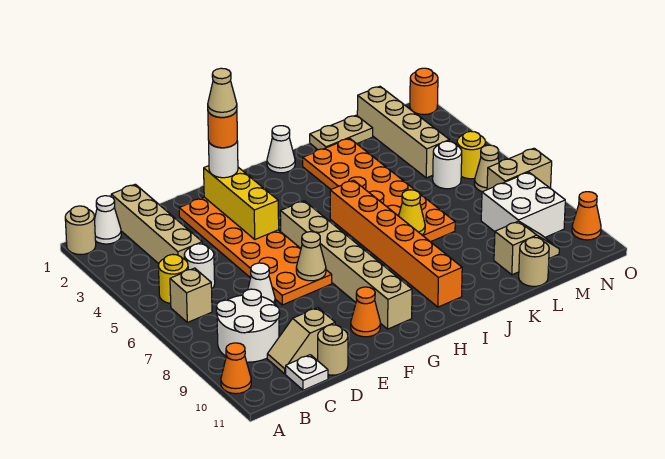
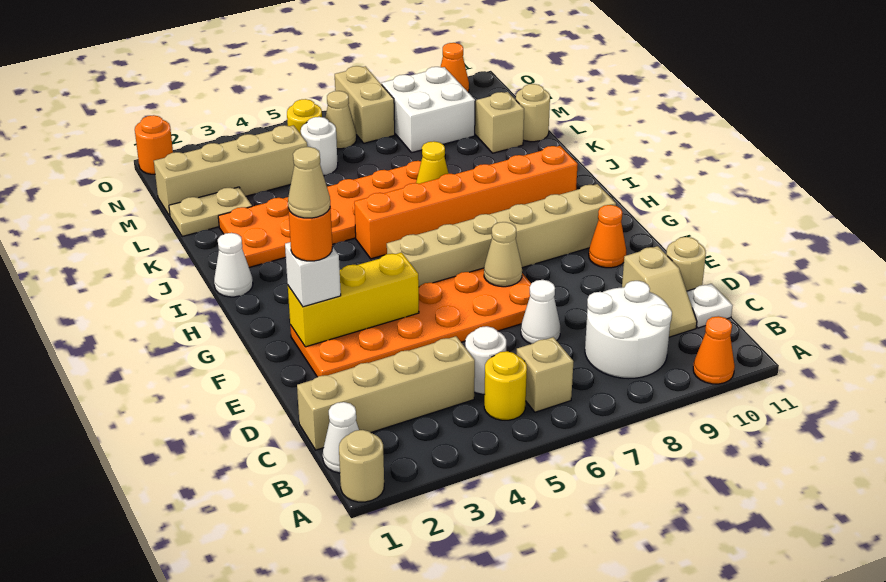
white 1x1 round brick [209,141,238,178] -> white 1x1 brick [285,242,341,307]
tan 1x2 plate [310,115,373,150] -> tan 1x2 plate turned to [169,187,252,236]

